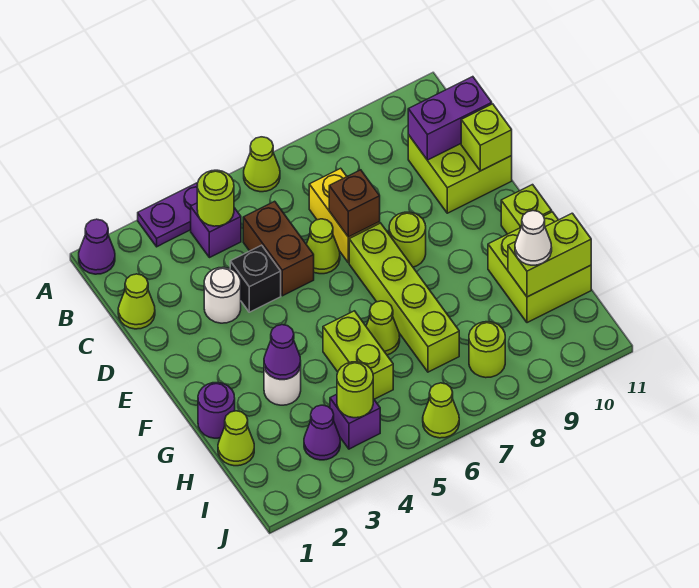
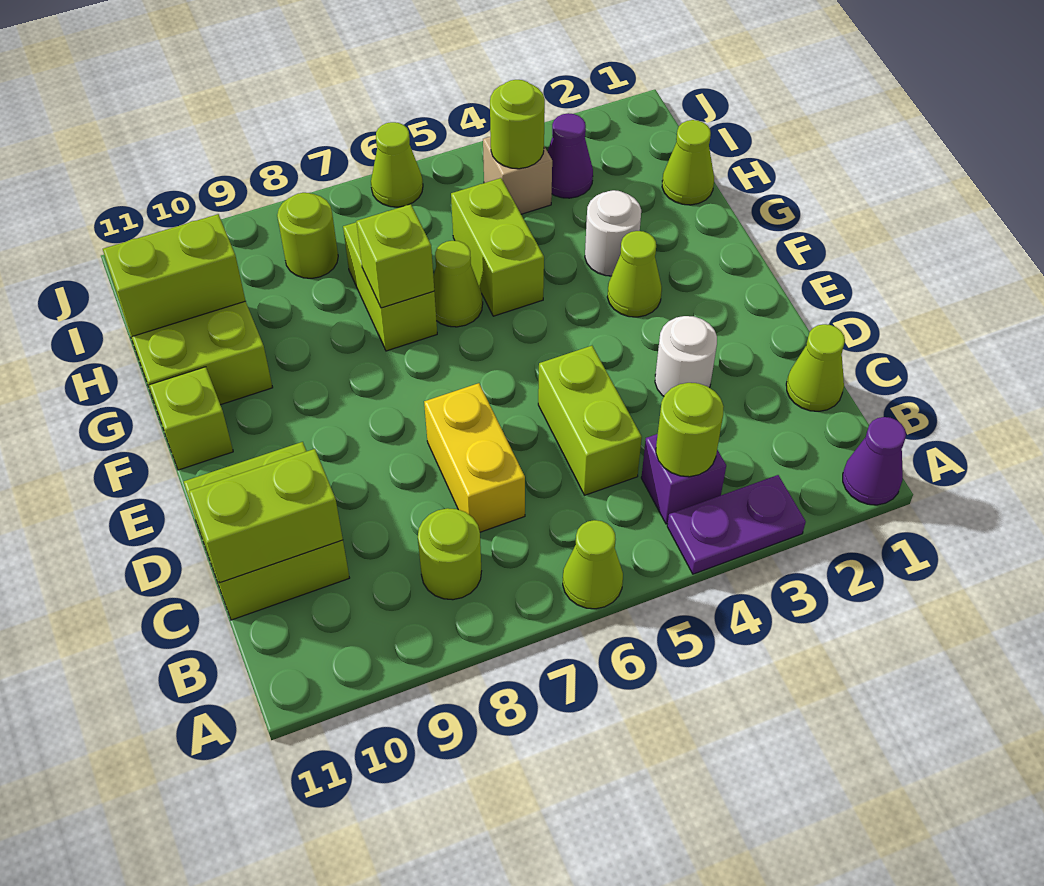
brown 1x2 brick [243,201,314,296] -> lime 1x2 brick [538,346,642,495]
purple 1x2 brick [408,77,492,160] -> lime 1x2 brick [189,449,343,583]
black 1x1 brick [230,245,281,312] -> none
lime 1x1 cone [306,219,340,274] -> lime 1x1 cone moved to [607,231,662,317]
brown 1x1 brick [329,170,380,237] -> none
lime 1x1 brick [461,104,512,171] -> lime 1x1 brick moved to [356,204,434,308]
lime 1x4 brick [349,223,459,372] -> lime 1x2 brick [343,222,437,351]
lime 1x1 round brick [389,212,426,267] -> lime 1x1 round brick moved to [418,508,481,600]
purple 1x1 round brick [198,382,235,438] -> none
purple 1x1 cone [264,325,301,379] -> none
white 1x1 cone [515,211,552,265] -> none
purple 1x1 brick [330,394,380,449] -> tan 1x1 brick [483,137,552,214]

